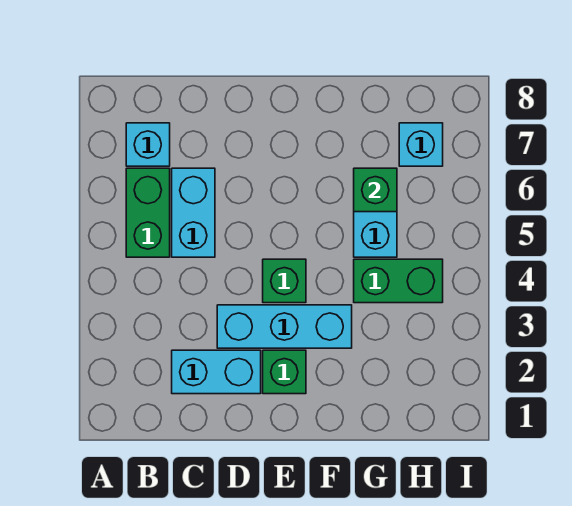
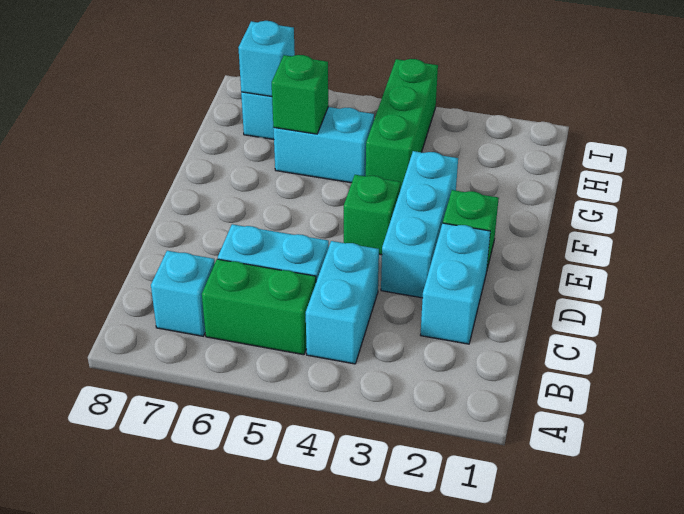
none -> cyan 1x2 brick [306,241,379,364]
green 1x2 brick [354,259,443,303] -> green 1x3 brick [366,59,438,189]
none -> cyan 1x1 brick [238,21,295,96]

